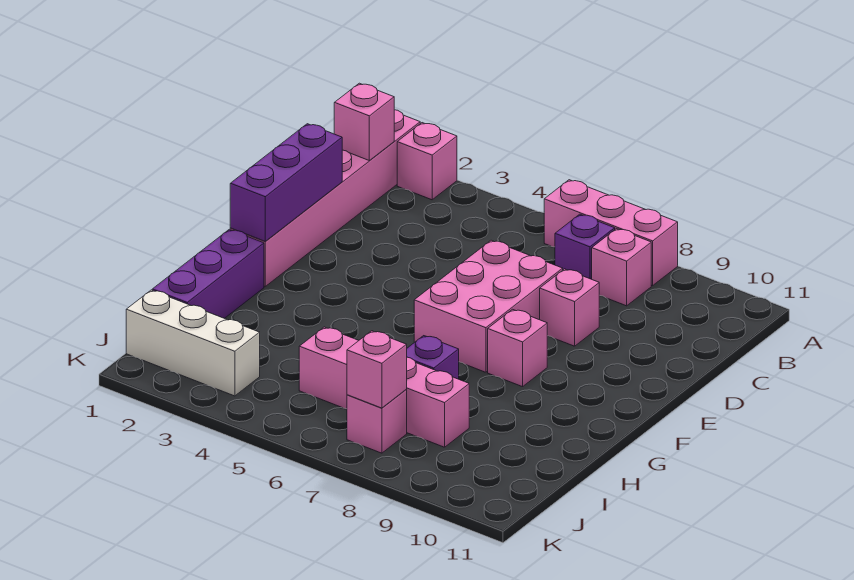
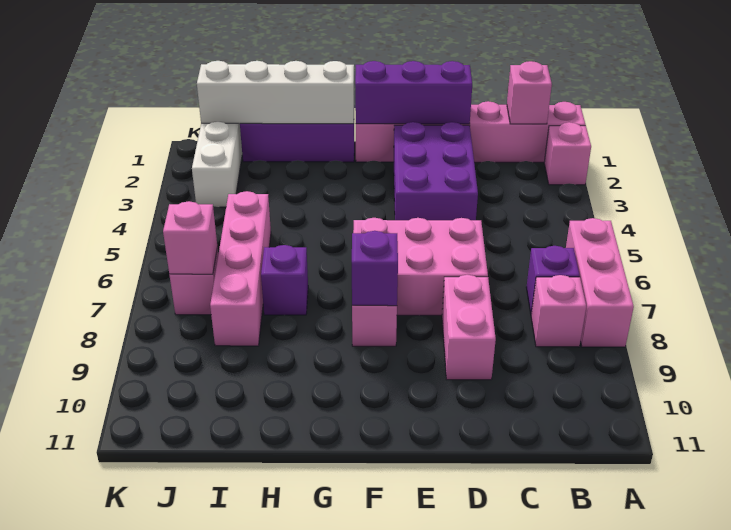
none -> purple 2x3 brick [394,122,478,220]
pink 1x1 brick [540,269,599,346] -> pink 1x2 brick [442,275,496,380]
none -> purple 1x1 brick [352,231,398,306]
none -> white 1x4 brick [197,61,354,124]

